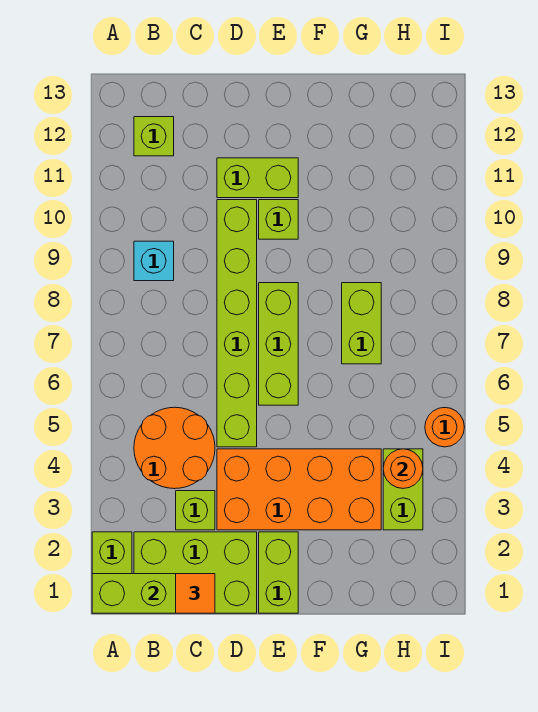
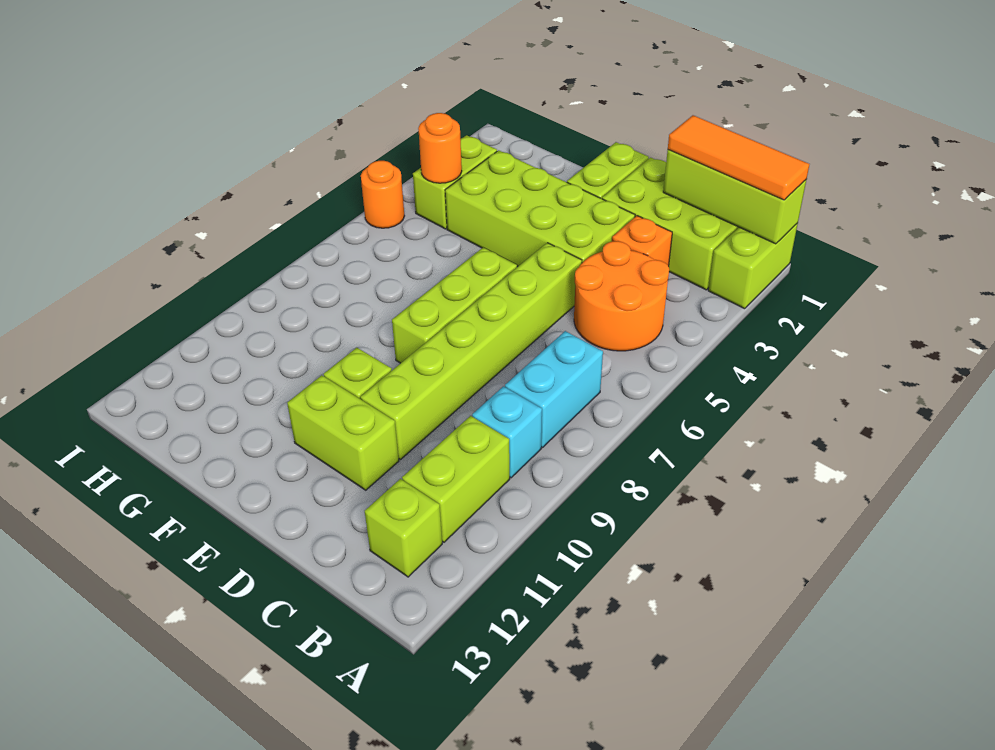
none -> cyan 1x2 brick [505,331,603,447]
orange 1x1 tile [176,574,215,613] -> orange 1x3 tile [668,115,810,200]
lime 1x1 brick [176,491,215,530] -> orange 1x1 brick [612,216,672,266]
orange 2x4 brick [217,449,381,530] -> lime 2x4 brick [445,150,635,266]
lime 1x2 brick [342,283,381,364] -> lime 1x2 brick moved to [402,416,510,542]

